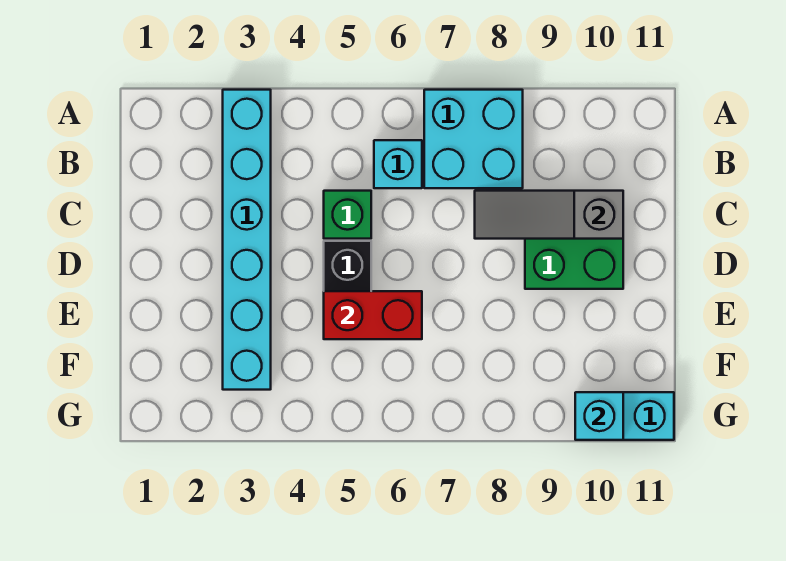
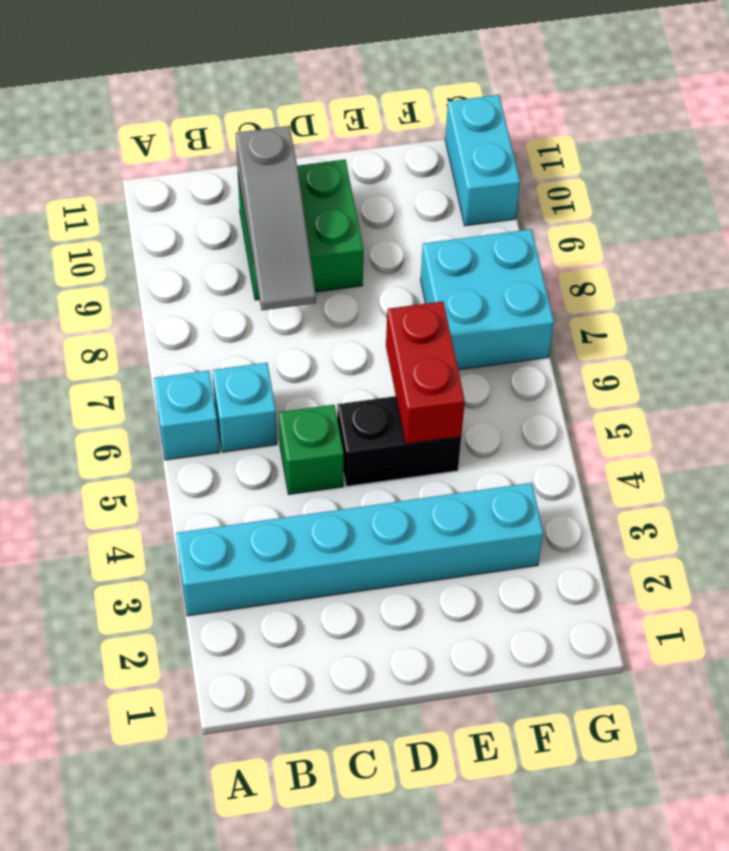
cyan 2x2 brick [424,90,523,188] -> cyan 2x2 brick moved to [421,229,554,370]
cyan 1x1 brick [575,392,623,440] -> cyan 1x1 brick moved to [154,370,219,460]

